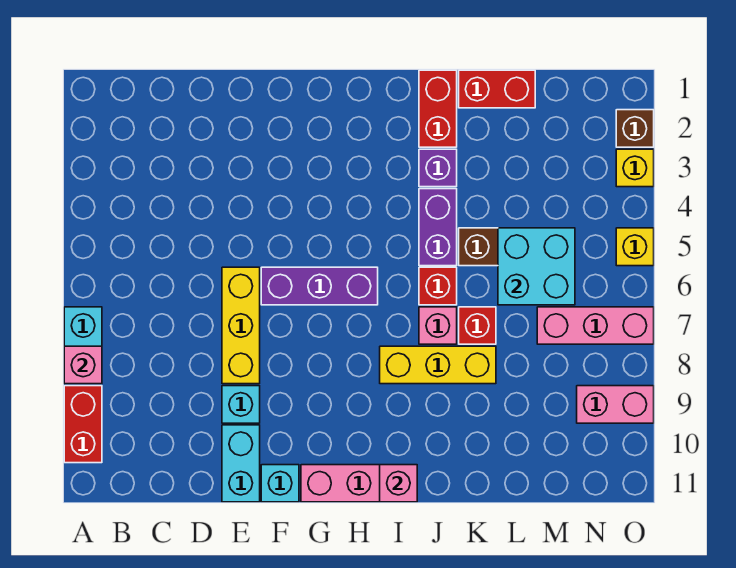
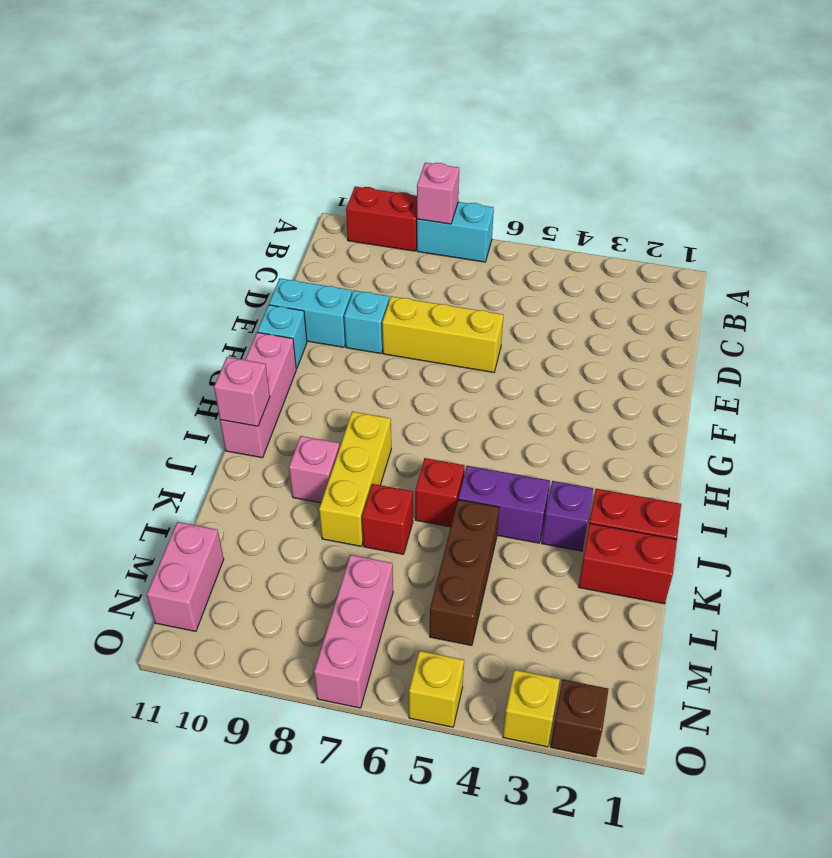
purple 1x3 brick [261,267,378,305] -> none
pink 1x1 brick [419,307,457,344] -> pink 1x1 brick moved to [289,436,340,503]
red 1x2 brick [459,70,535,108] -> red 1x2 brick turned to [578,523,677,604]
cyan 2x2 brick [498,228,575,305] -> none
pink 1x2 brick [577,386,654,423] -> pink 1x2 brick moved to [147,522,224,631]

